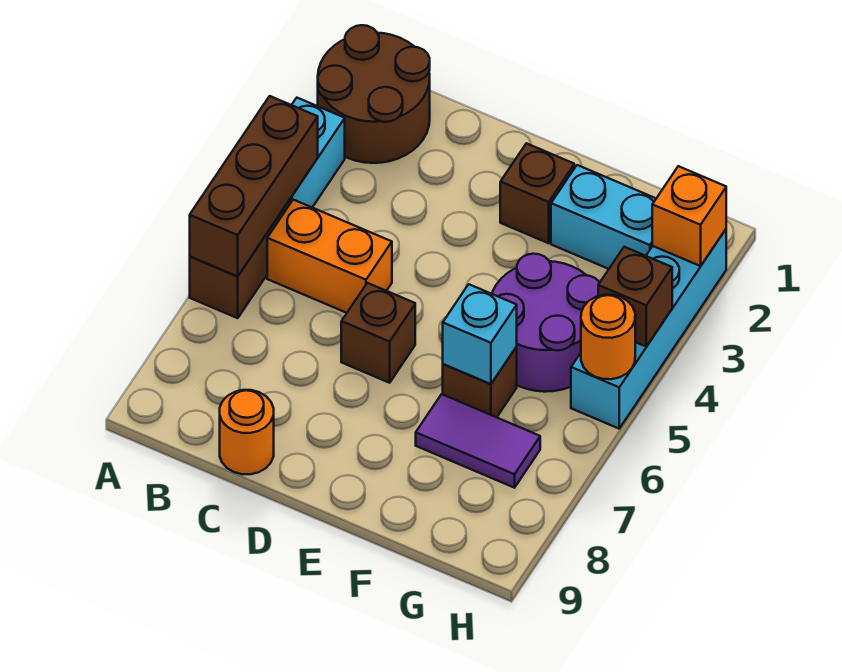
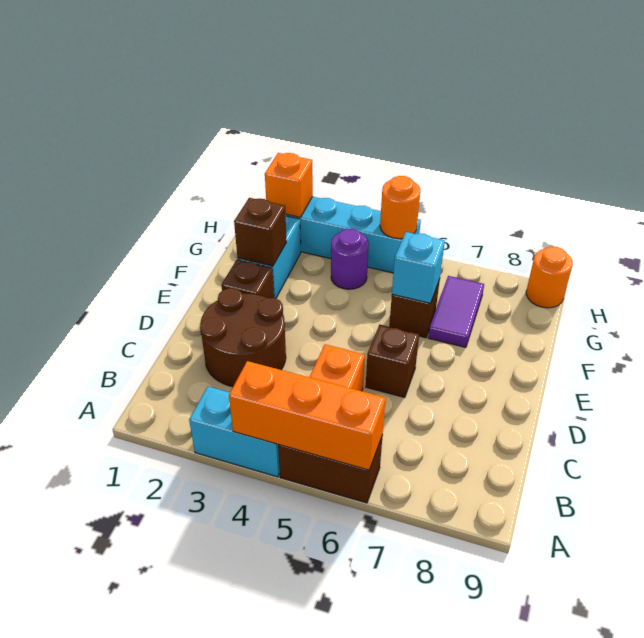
brown 2x2 round brick [318,25,430,163] -> brown 2x2 round brick moved to [200,288,286,387]
brown 1x3 brick [190,96,318,276] -> orange 1x3 brick [229,361,386,470]
orange 1x1 round brick [220,390,274,474] -> orange 1x1 round brick moved to [526,246,573,308]
purple 2x2 round brick [492,254,600,392] -> purple 1x1 round brick [331,229,369,289]
brown 1x1 brick [598,247,672,347] -> brown 1x1 brick moved to [234,198,287,266]

